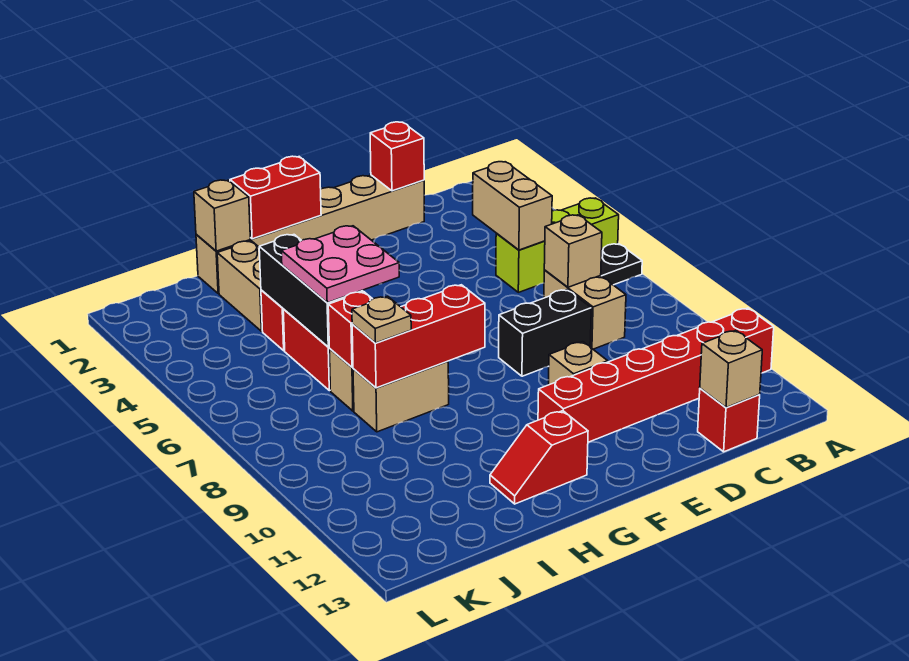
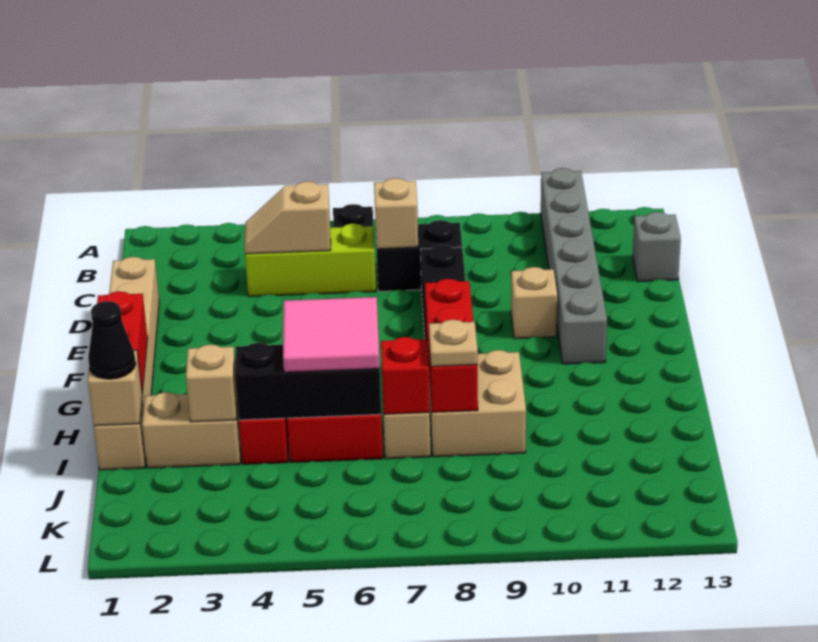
lime 1x3 brick [496,198,619,292] -> lime 1x3 brick turned to [245,223,376,297]
red 1x6 brick [538,308,774,442] -> grey 1x6 brick [541,168,607,364]
tan 1x2 brick [473,162,552,250] -> tan 1x2 slope [244,181,331,254]
tan 1x2 brick [544,270,626,349] -> black 1x2 brick [376,220,462,292]
red 1x1 brick [698,388,760,452] -> grey 1x1 brick [633,212,681,282]
tan 1x1 brick [700,330,762,408] -> tan 1x1 brick moved to [186,344,237,422]
red 1x1 brick [370,122,424,191] -> none
red 1x2 slope [490,411,588,504] -> none
pink 2x2 plate [281,226,399,303] -> pink 2x2 tile [283,297,380,372]
tan 1x2 brick [353,361,449,432] -> tan 2x2 brick [428,350,526,457]
none -> black 1x1 cone [88,301,136,379]

